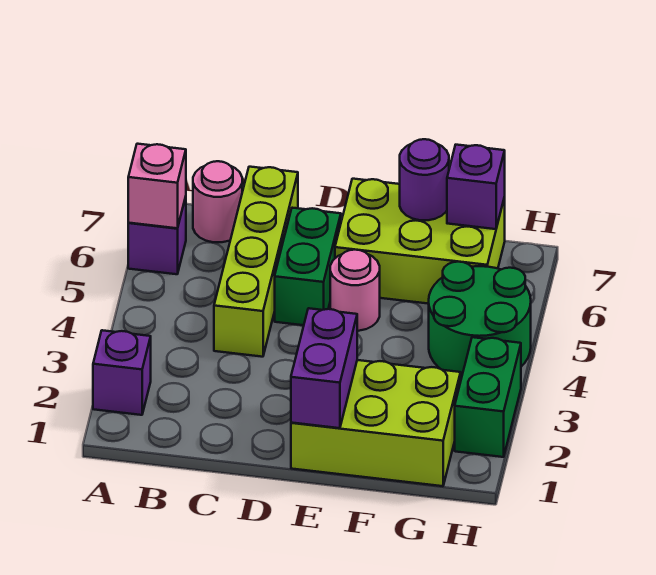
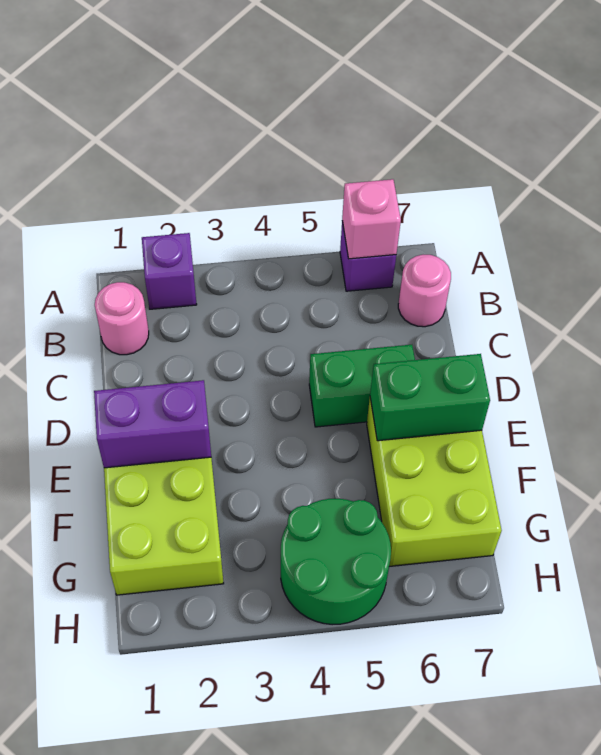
lime 1x4 brick [214,167,298,357] -> none
pink 1x1 round brick [330,250,380,331] -> pink 1x1 round brick moved to [95,282,149,355]
purple 1x1 round brick [400,139,449,220] -> none
purple 1x1 brick [447,145,505,229] -> none
green 1x2 brick [455,337,521,457] -> green 1x2 brick moved to [370,354,490,441]

